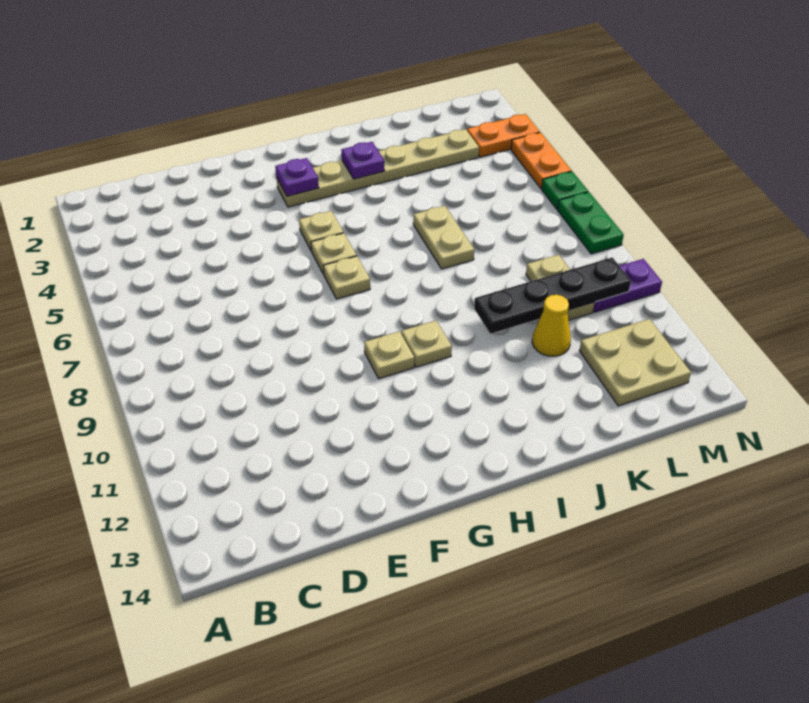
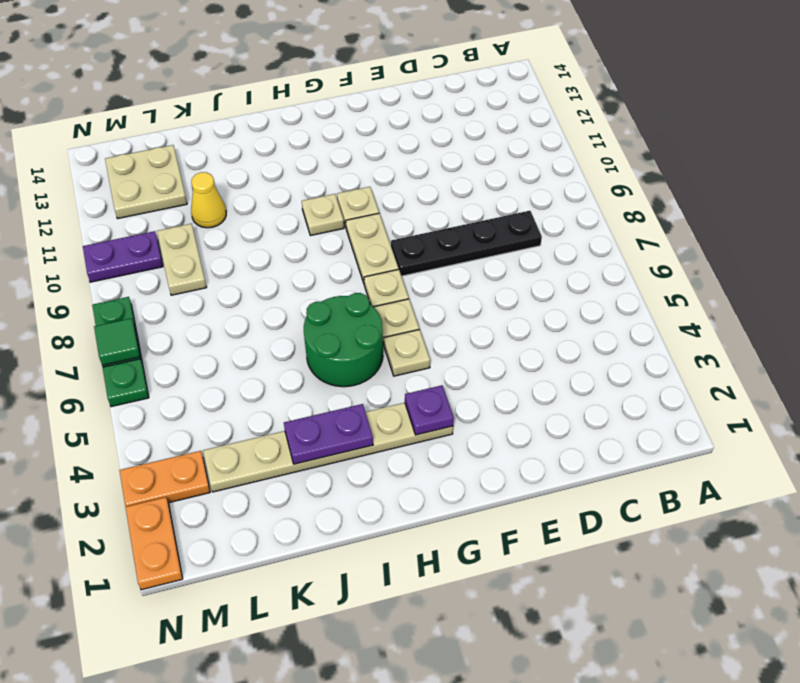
none -> green 2x2 round brick [304,293,383,387]
purple 1x1 plate [341,142,385,179] -> purple 1x2 plate [284,404,373,464]
tan 1x2 plate [413,206,474,269] -> tan 1x2 plate moved to [346,213,399,283]
black 1x4 plate [474,257,631,334] -> black 1x4 plate moved to [391,211,542,276]
orange 1x2 plate [511,133,571,189] -> orange 1x2 plate moved to [126,497,183,590]
none -> green 1x1 tile [94,318,140,365]

